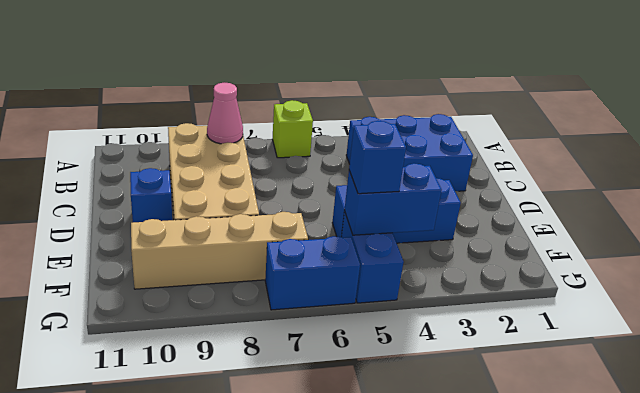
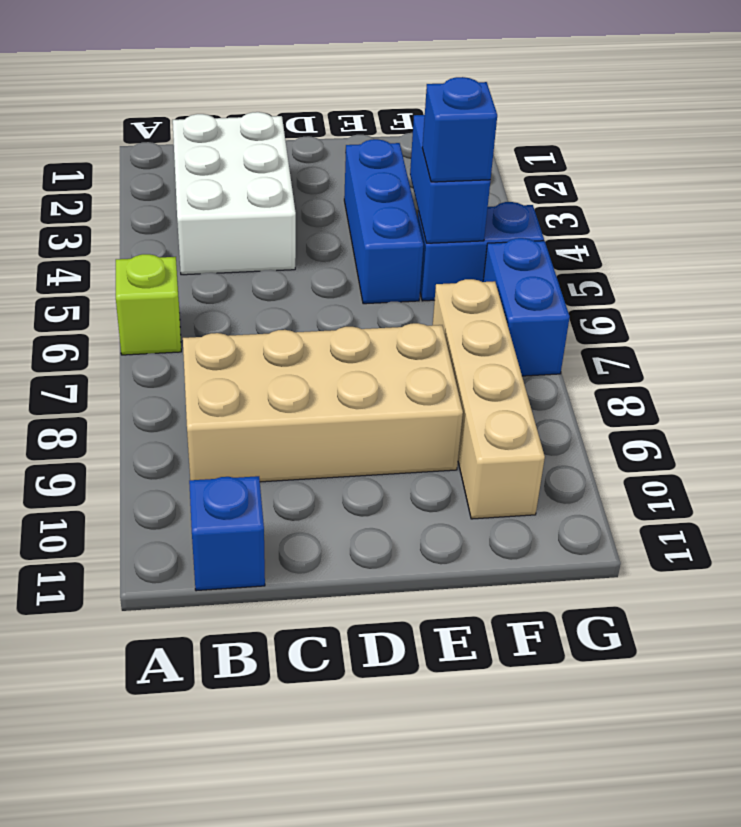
blue 2x3 brick [346,114,473,191] -> white 2x3 brick [173,112,296,275]
pink 1x1 cone [207,83,243,144] -> none
blue 1x1 brick [130,168,172,222] -> blue 1x1 brick moved to [189,476,265,591]

